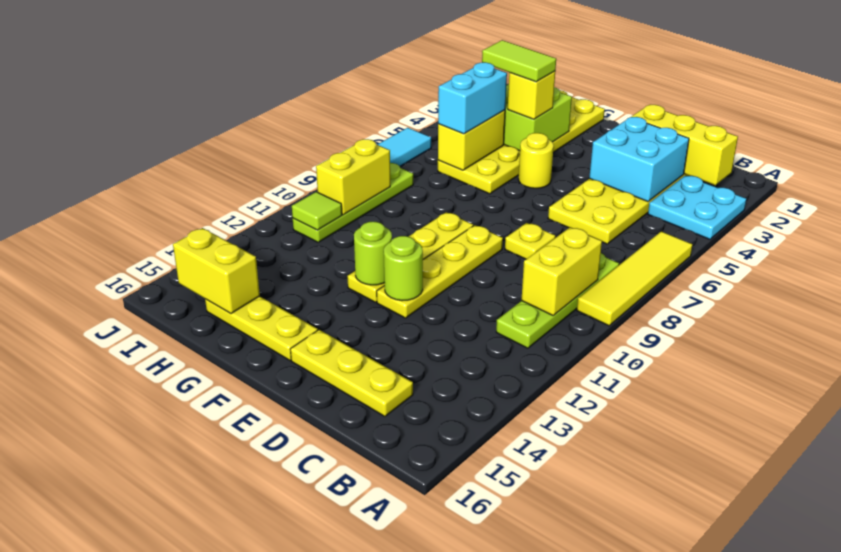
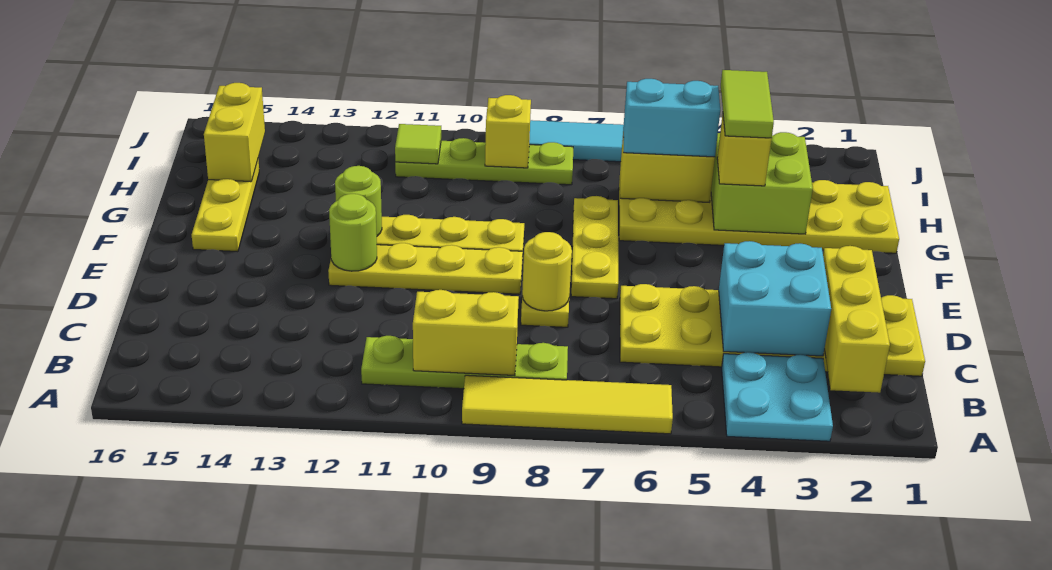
yellow 1x3 plate [290,330,413,416] -> yellow 1x3 plate moved to [571,196,618,299]
yellow 1x1 round brick [519,133,554,188] -> yellow 1x1 round brick moved to [522,232,572,311]
yellow 1x2 brick [316,139,390,215] -> yellow 1x1 brick [485,95,531,168]

